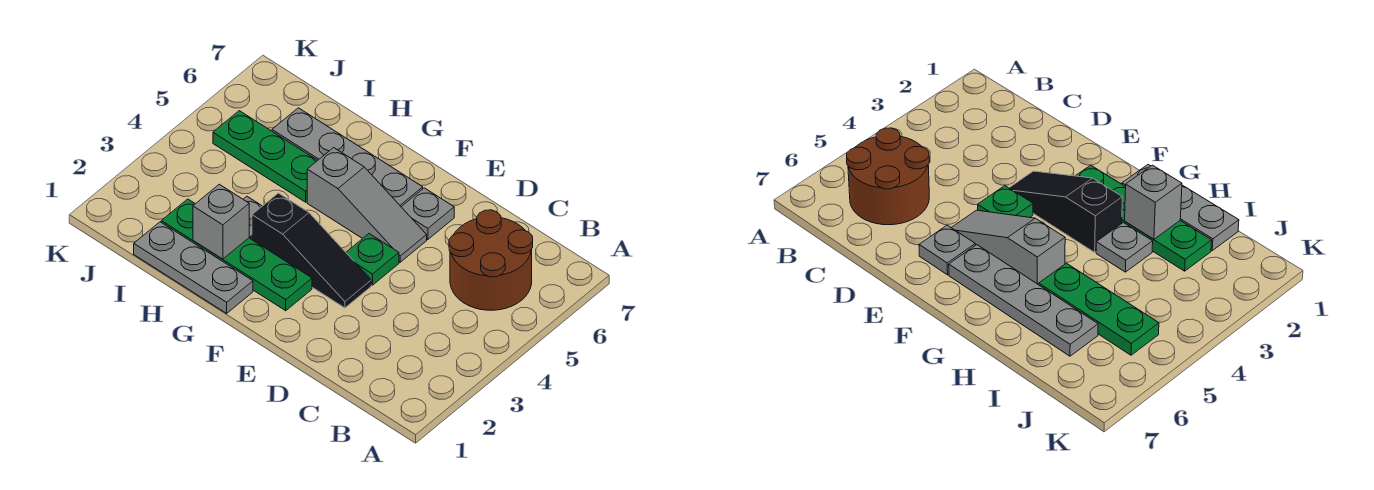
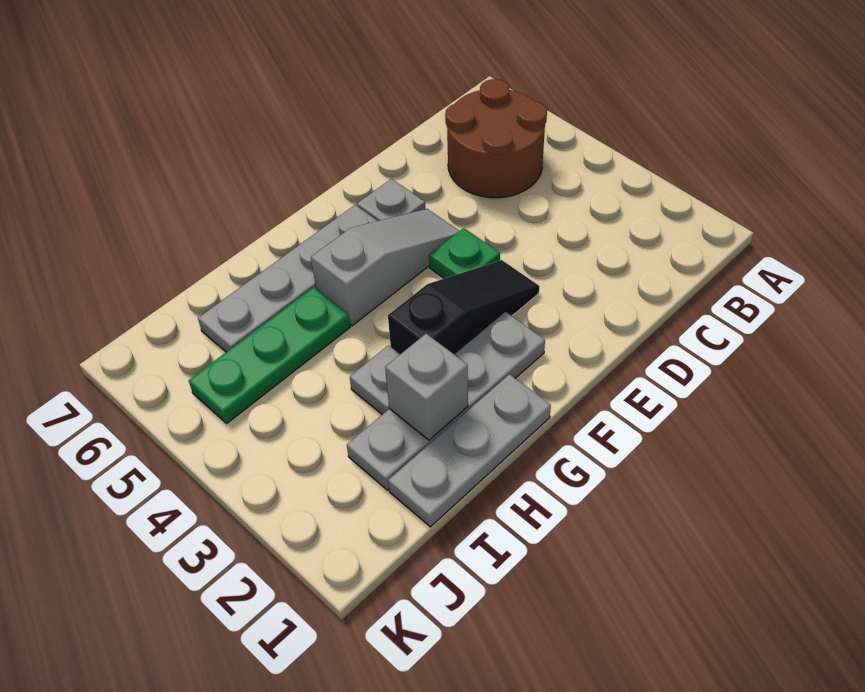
green 1x4 plate [161,199,312,311] -> grey 1x4 plate [347,312,545,490]

